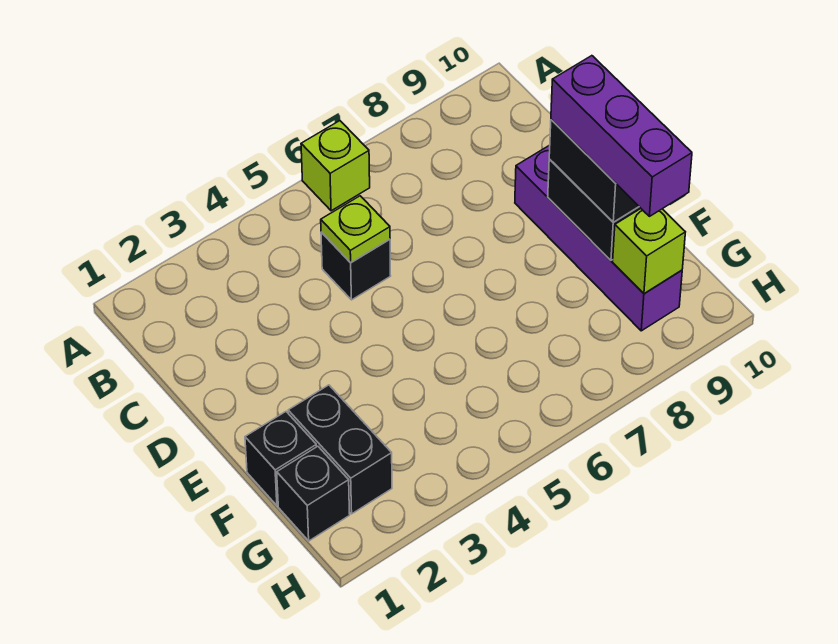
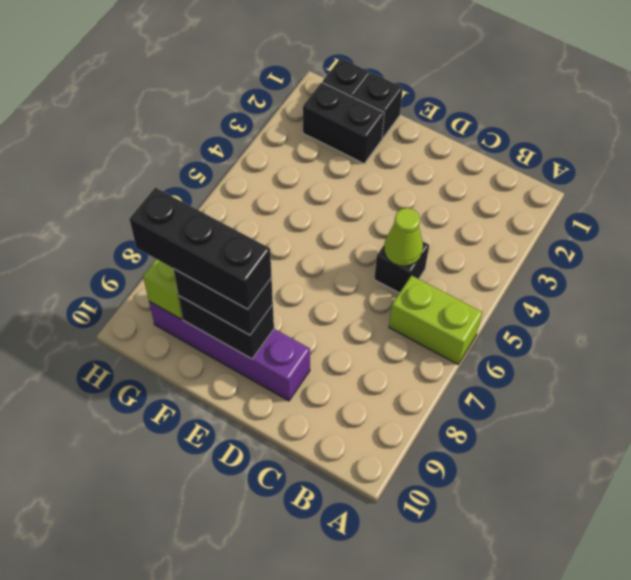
lime 1x1 brick [301,121,370,211] -> lime 1x2 brick [389,276,482,364]
lime 1x1 plate [321,196,390,263] -> lime 1x1 cone [384,208,423,266]
purple 1x3 brick [551,56,692,216] -> black 1x3 brick [129,187,272,309]

